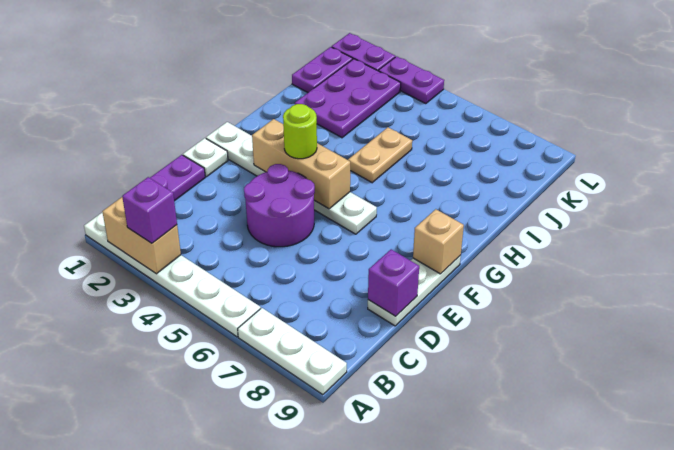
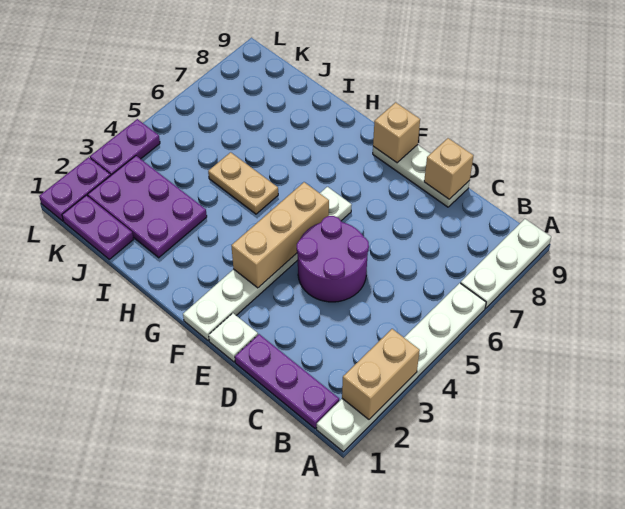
purple 1x1 brick [122,177,177,243] -> none
purple 1x1 brick [368,249,419,316] -> tan 1x1 brick [424,138,473,199]
lime 1x1 round brick [283,104,317,159] -> none

